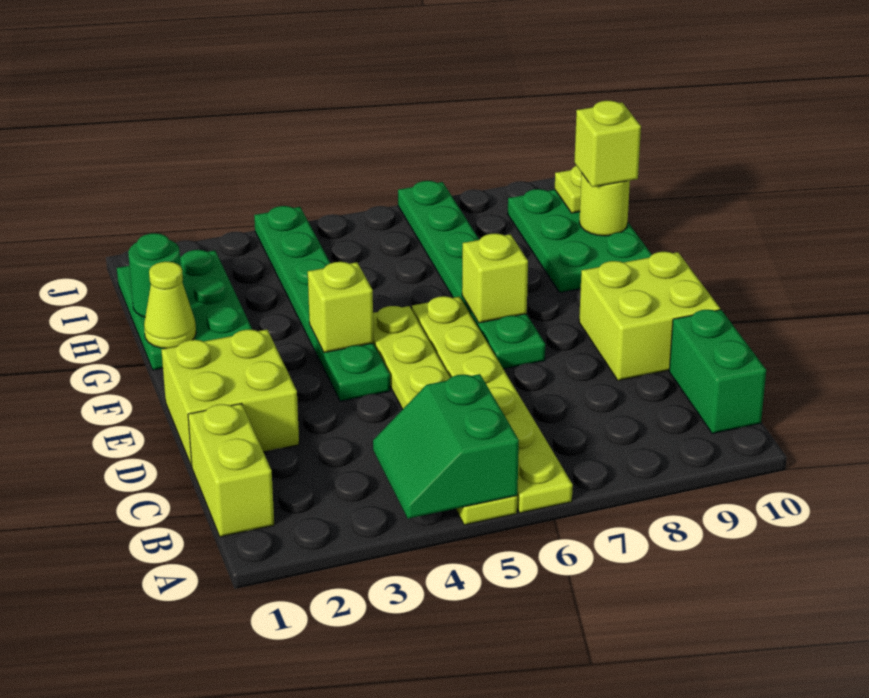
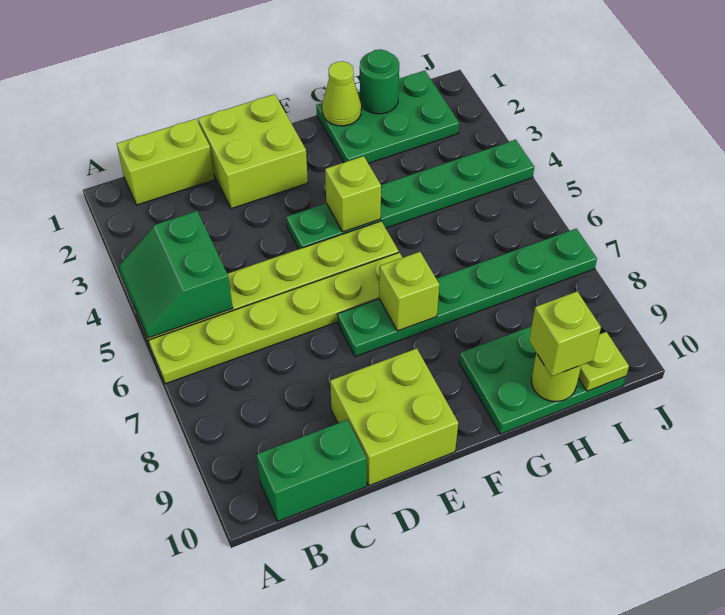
green 2x2 slope [373,374,519,519] -> green 2x2 slope turned to [119,211,233,338]

